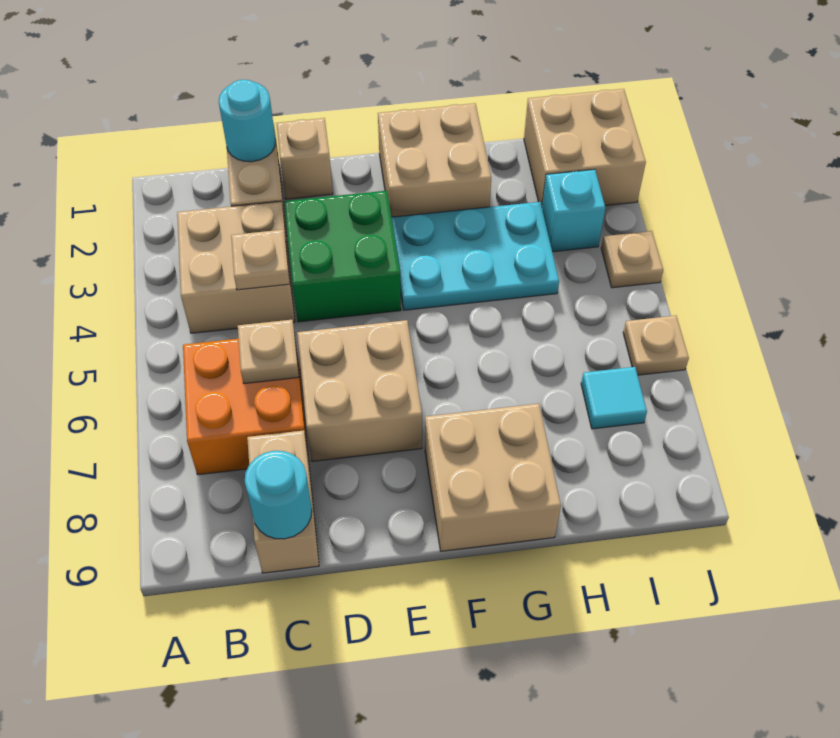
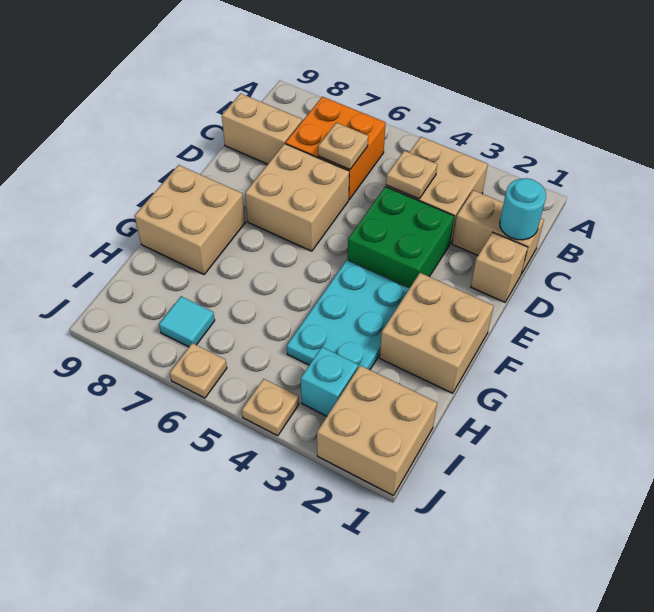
cyan 1x1 round brick [245,451,312,539] -> none

